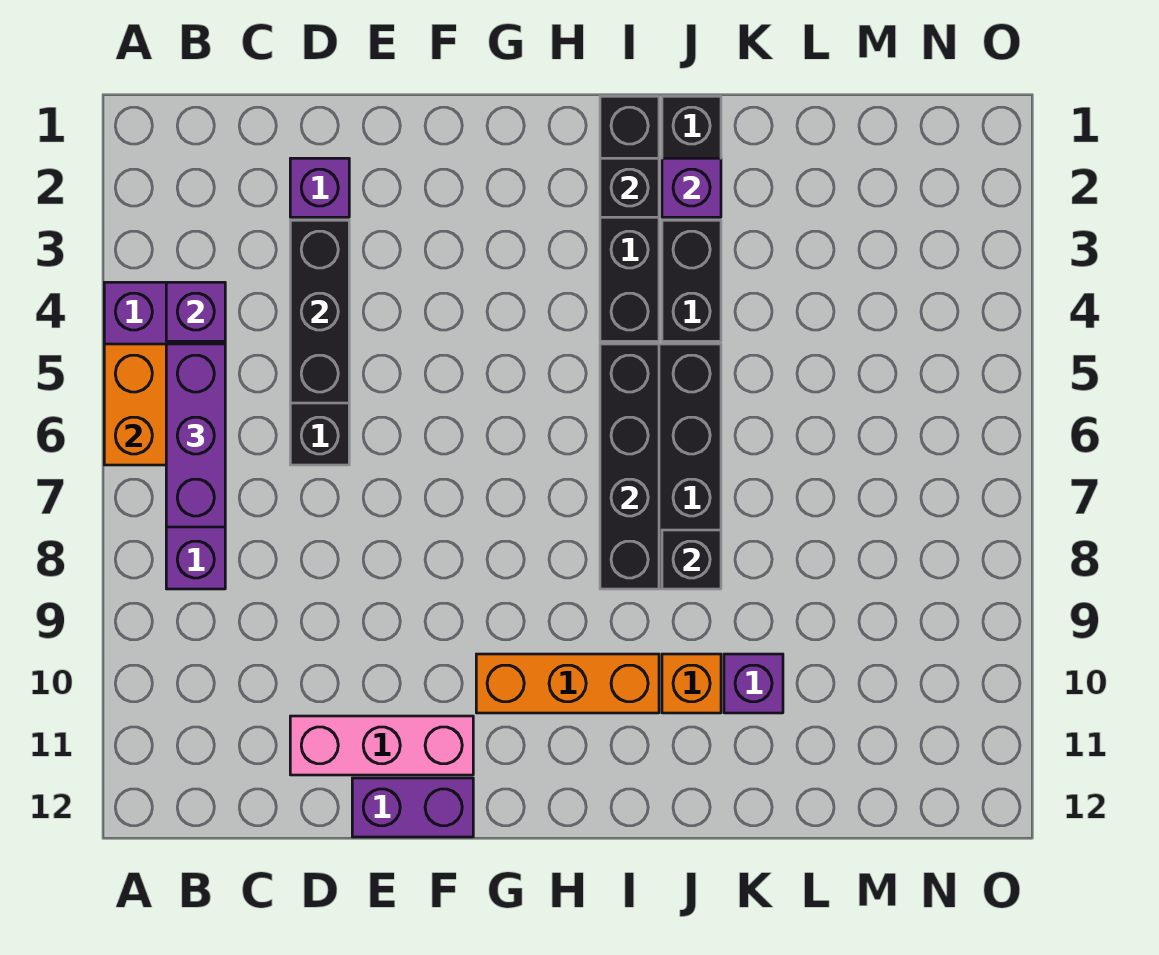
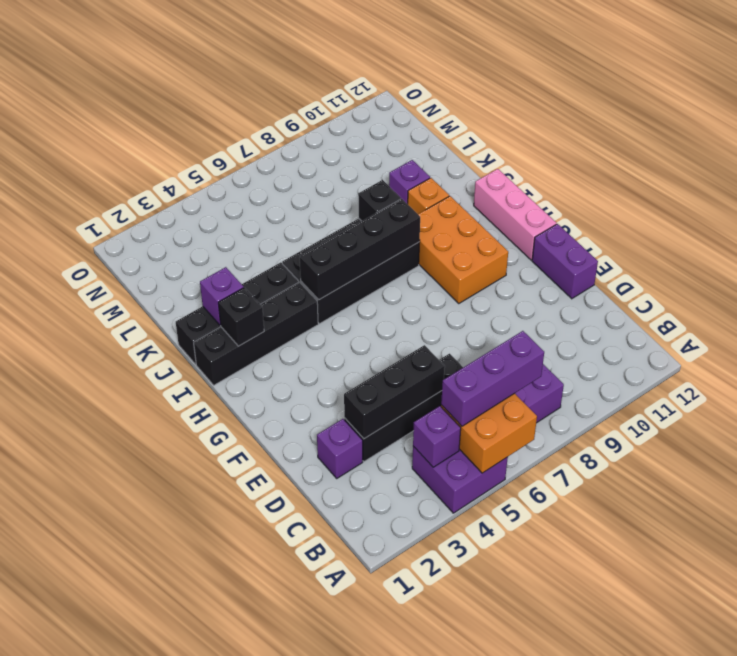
pink 1x3 brick [290,716,473,775] -> pink 1x3 brick moved to [474,169,557,260]
orange 1x3 brick [476,654,659,713] -> orange 2x3 brick [418,196,508,303]

